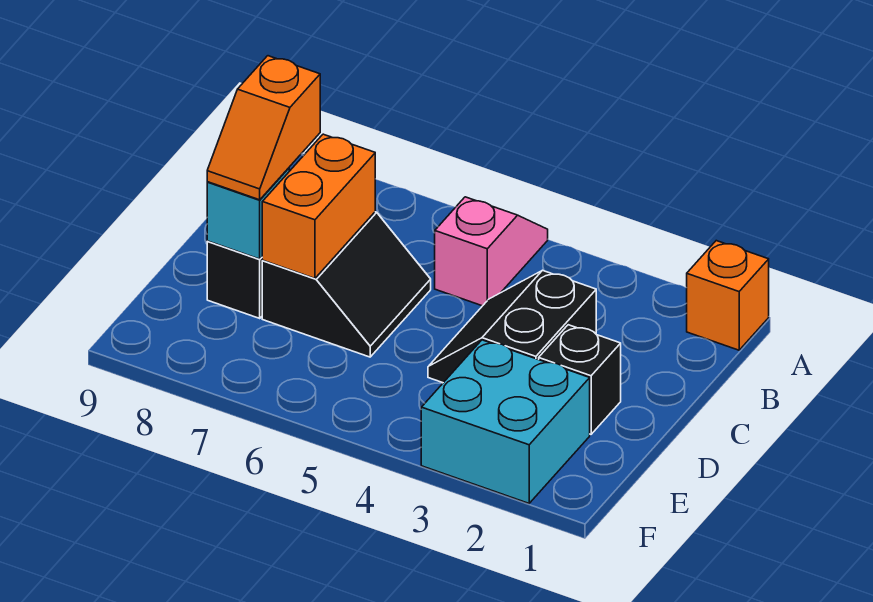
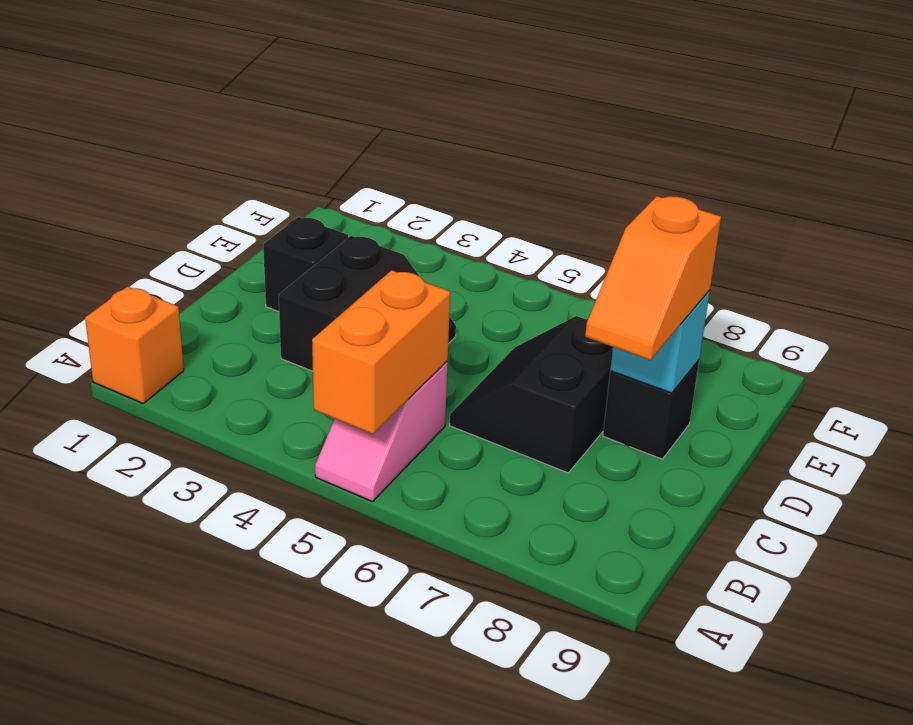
orange 1x2 brick [262,134,375,278] -> orange 1x2 brick moved to [312,270,450,434]
orange 1x2 slope [207,56,320,200] -> orange 1x2 slope turned to [585,196,721,360]
cyan 2x2 brick [421,340,590,503] -> none

